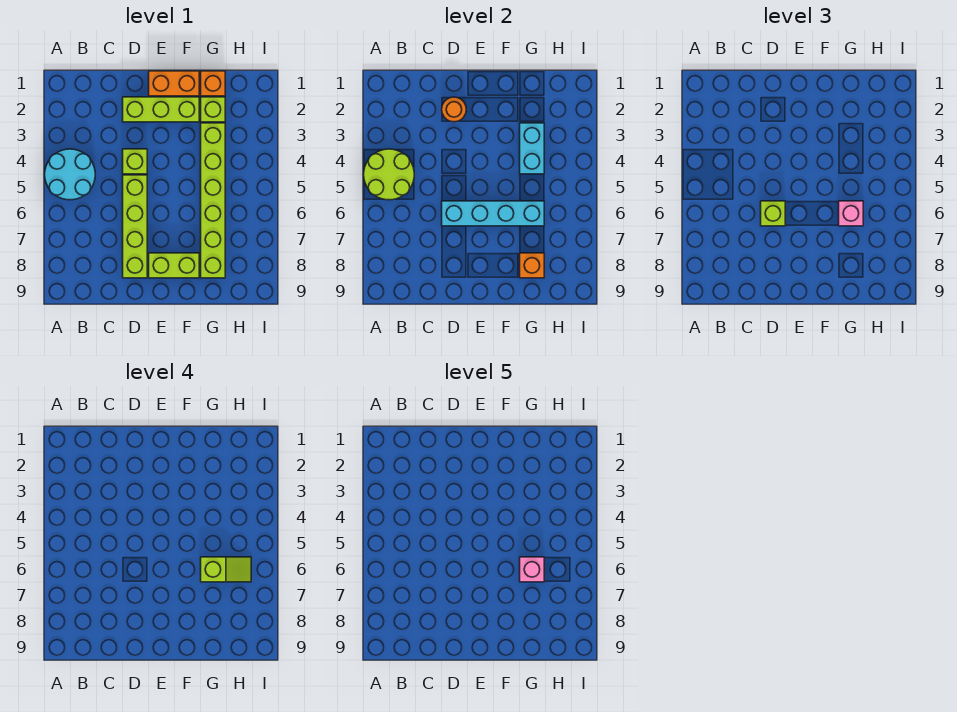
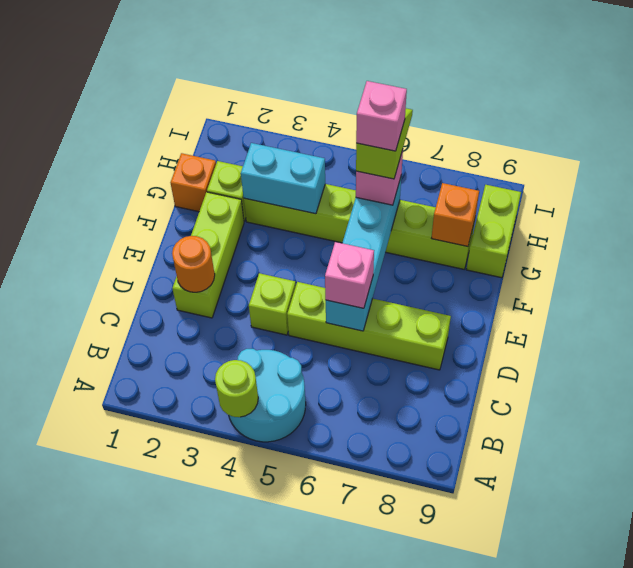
lime 2x2 round brick [364,149,414,200] -> lime 1x1 round brick [215,360,258,417]
lime 1x1 brick [761,201,785,226] -> pink 1x1 brick [325,242,374,308]
orange 1x2 brick [149,71,199,96] -> none
lime 1x2 brick [149,253,199,278] -> lime 1x2 brick moved to [466,185,521,278]

